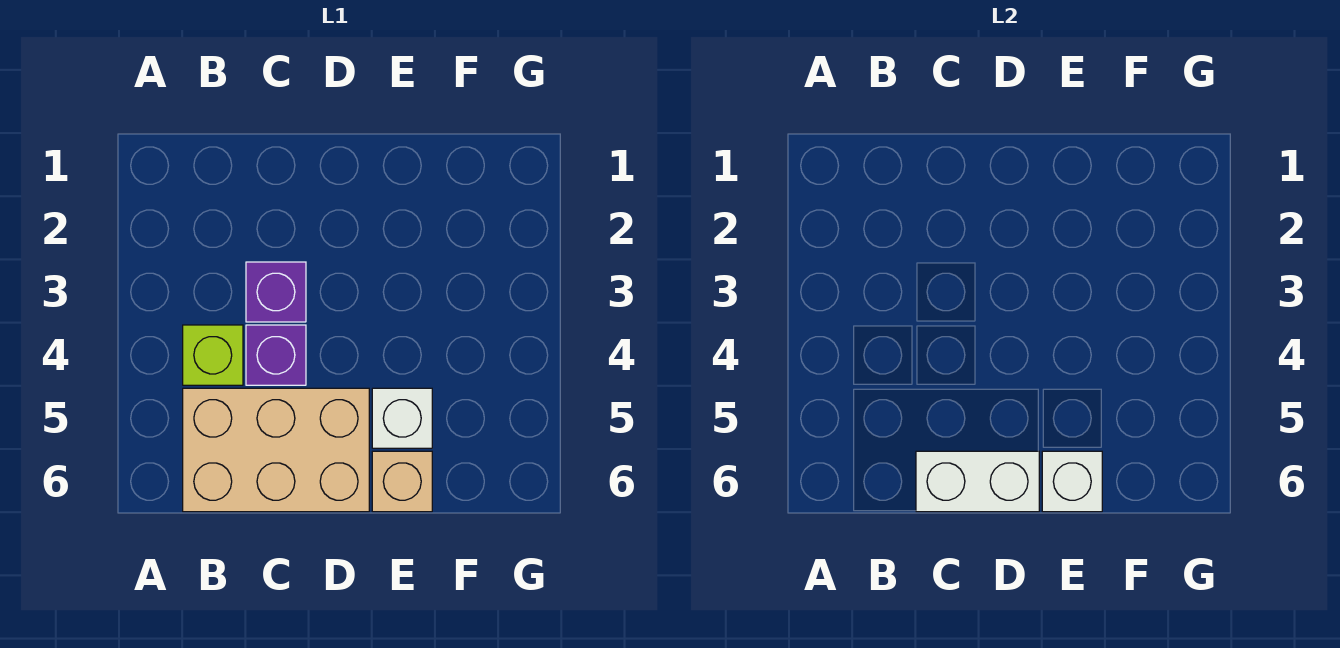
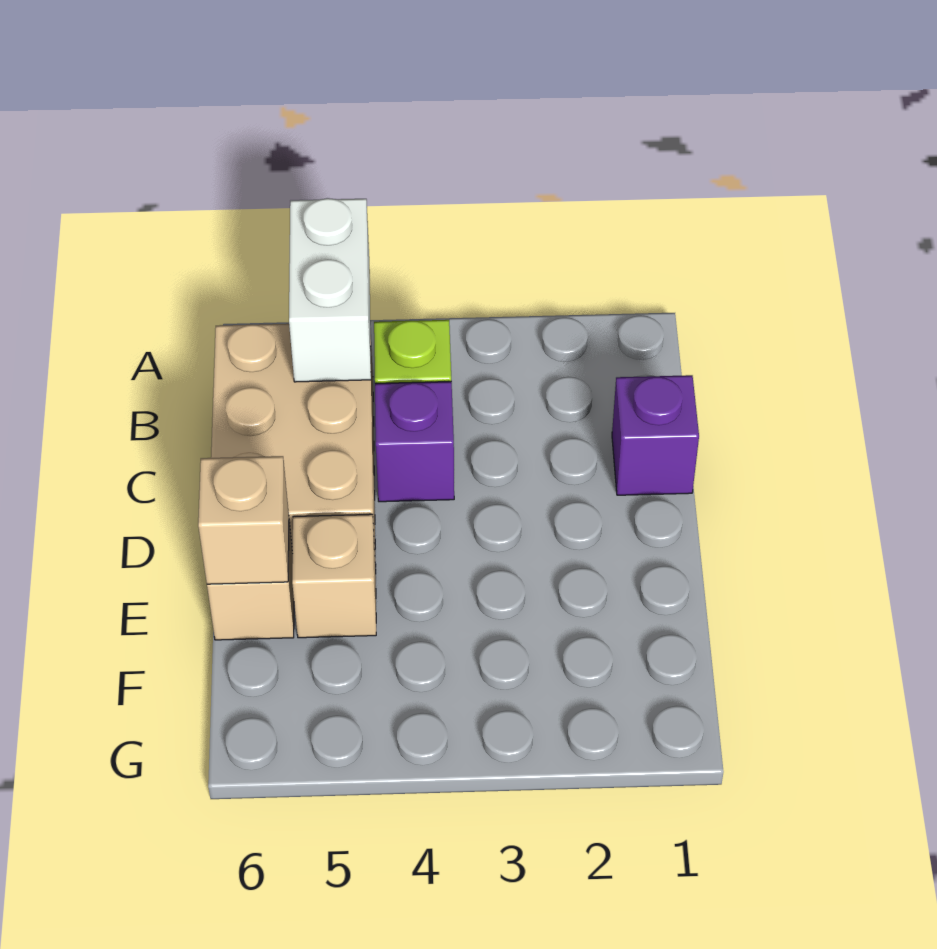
purple 1x1 brick [246,262,306,322] -> purple 1x1 brick moved to [612,375,699,495]
white 1x2 brick [916,451,1039,512] -> white 1x2 brick moved to [289,198,371,382]
white 1x1 brick [372,388,432,448] -> tan 1x1 brick [292,514,376,638]
white 1x1 brick [1042,451,1102,512] -> tan 1x1 brick [198,456,289,584]

